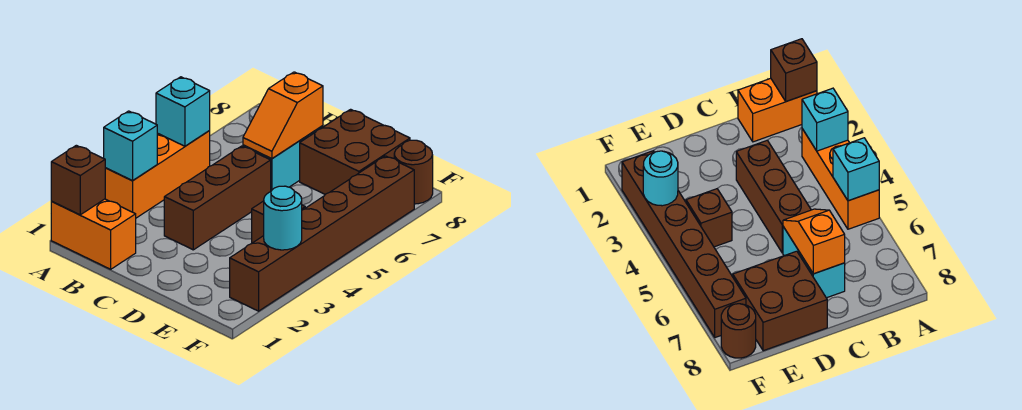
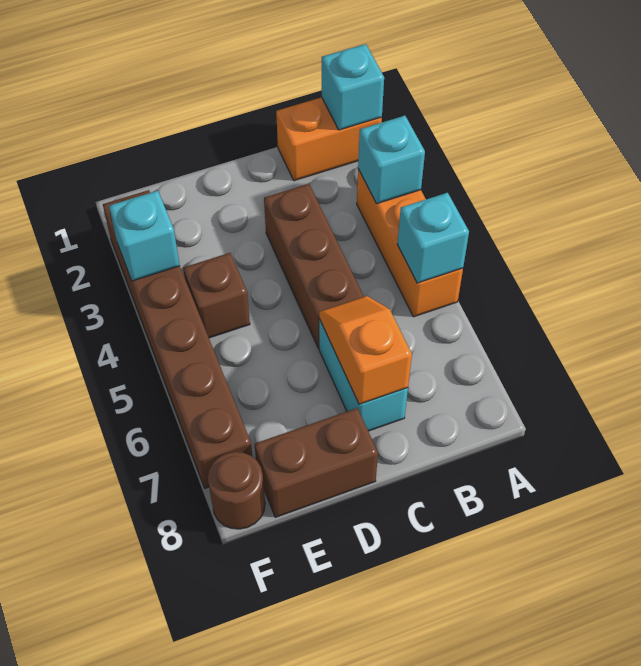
brown 1x1 brick [51,145,105,215] -> cyan 1x1 brick [322,44,384,130]
brown 2x2 brick [300,109,410,194] -> brown 1x2 brick [255,408,378,517]
cyan 1x1 round brick [264,186,302,250] -> cyan 1x1 brick [109,191,180,281]

